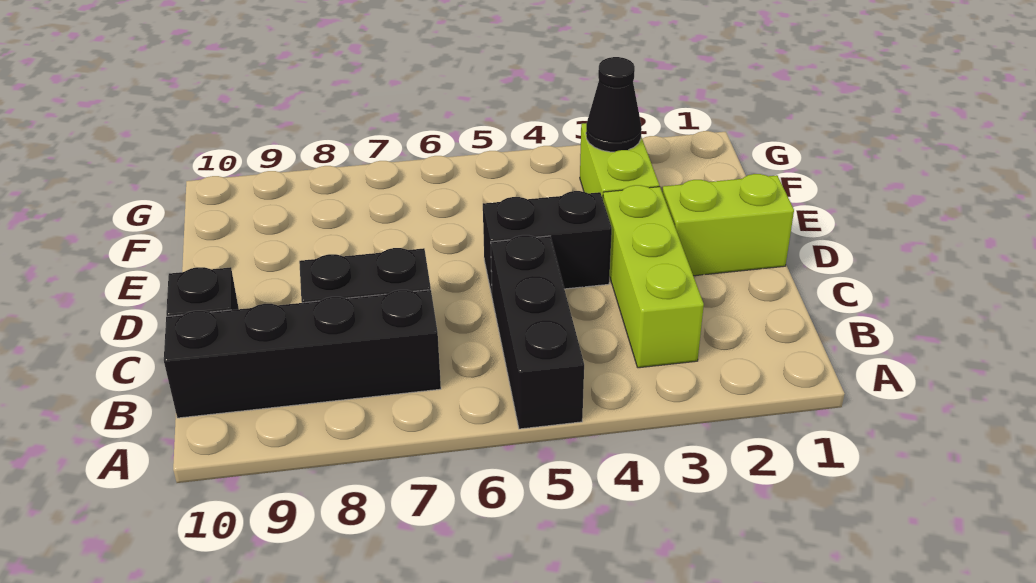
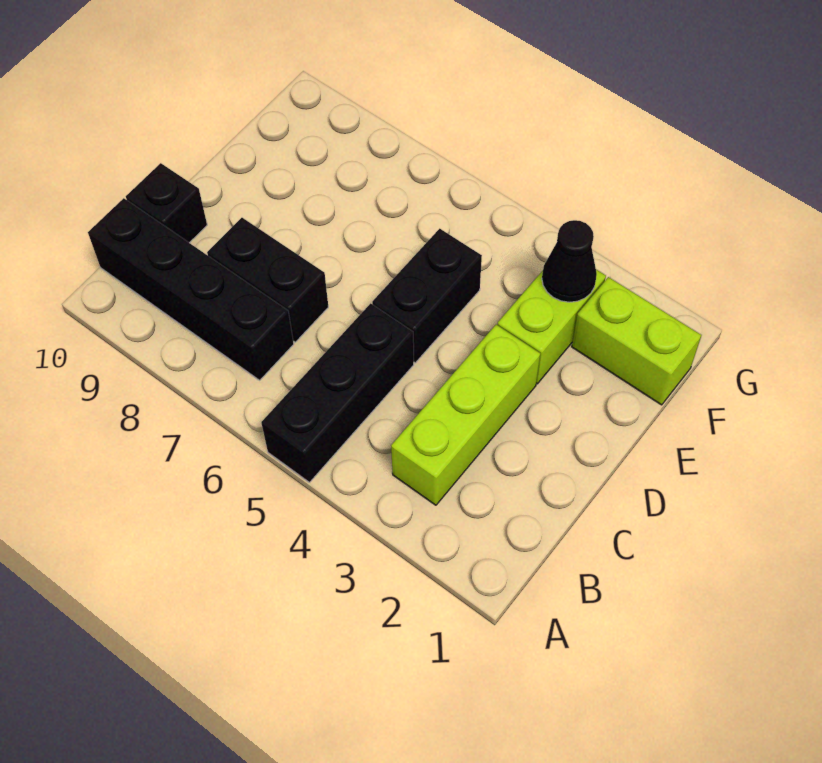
lime 1x2 brick [662,174,794,276] -> lime 1x2 brick moved to [572,277,701,405]
black 1x2 brick [483,191,612,295] -> black 1x2 brick turned to [372,229,482,363]

